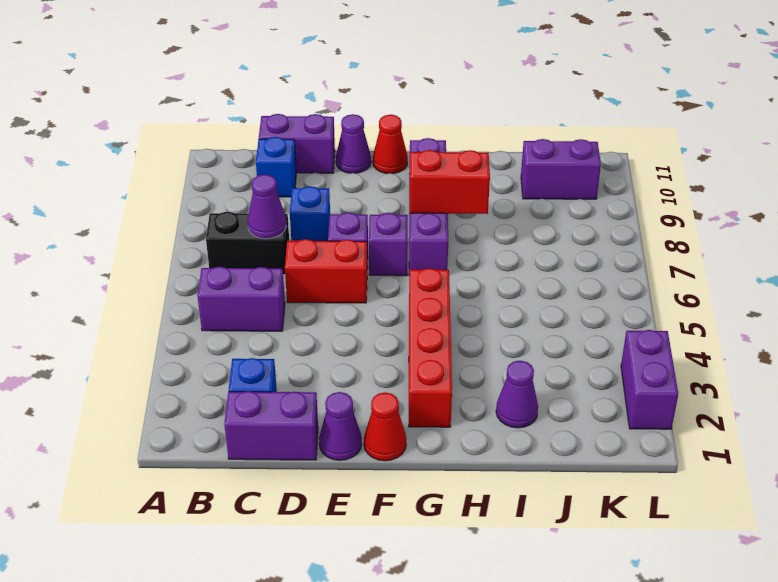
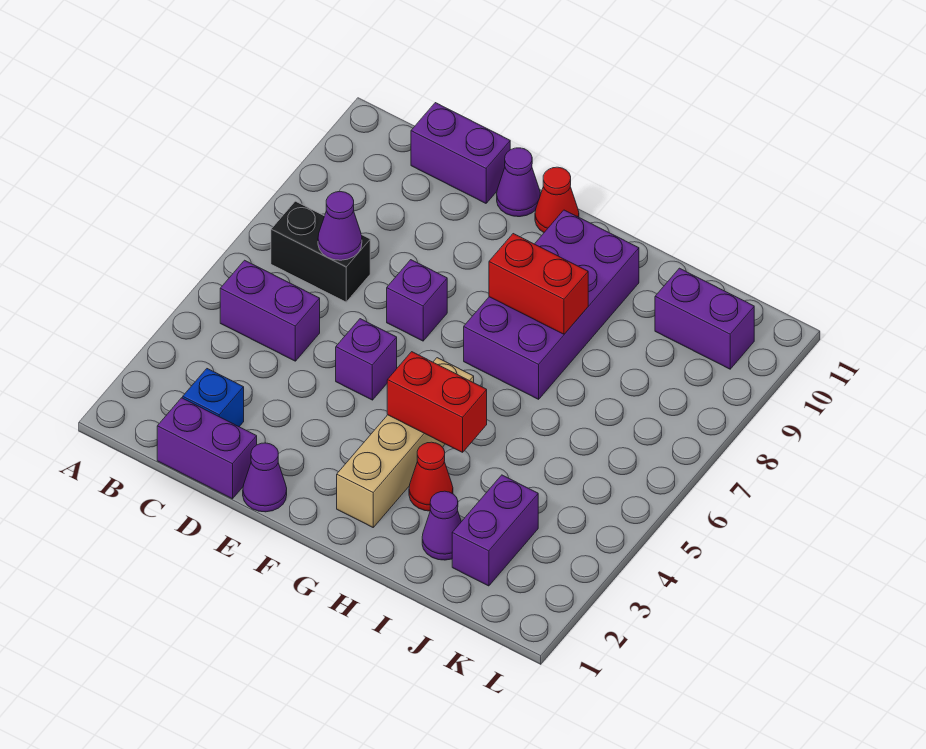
blue 1x1 brick [256,137,296,197] -> none
red 1x2 brick [285,239,367,303] -> red 1x2 brick moved to [387,352,487,452]
blue 1x1 brick [290,186,330,241] -> none
red 1x1 cone [364,392,406,461] -> red 1x1 cone moved to [409,442,453,511]
purple 1x1 brick [369,213,408,276] -> purple 1x1 brick moved to [336,319,397,400]
red 1x4 brick [409,268,452,427] -> tan 1x4 brick [337,358,474,527]
purple 1x4 brick [409,138,448,270] -> purple 2x4 brick [464,210,639,399]
purple 1x2 brick [621,330,678,429] -> purple 1x2 brick moved to [452,475,538,586]

